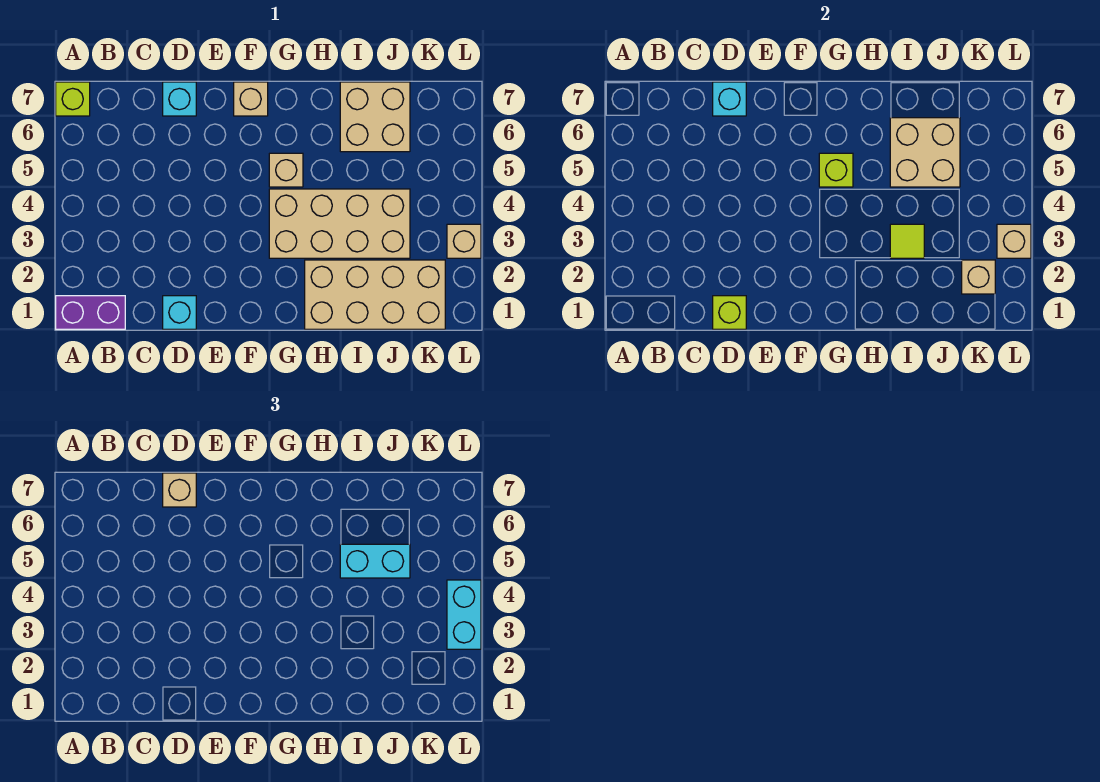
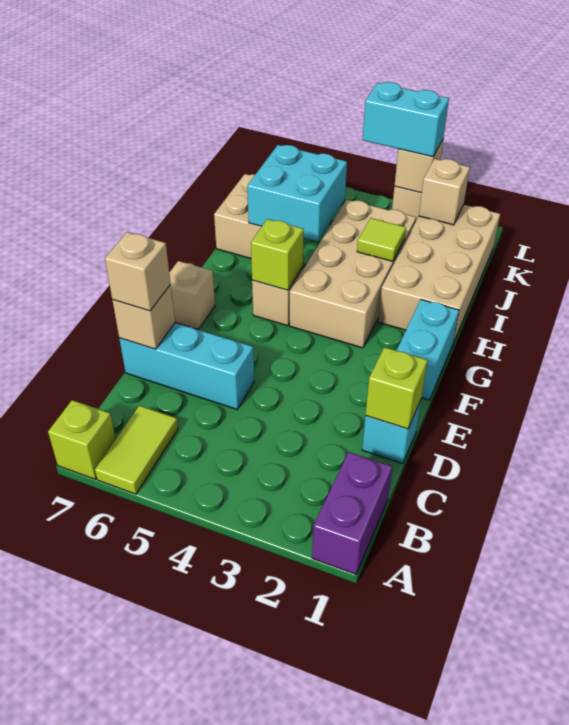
none -> lime 1x2 tile [95,406,178,494]
cyan 1x1 brick [163,82,196,116] -> cyan 1x3 brick [119,323,254,410]
cyan 1x1 brick [713,82,746,116] -> tan 1x1 brick [112,285,175,349]
tan 2x2 brick [890,118,960,187] -> cyan 2x2 brick [247,145,347,241]
cyan 1x2 brick [340,544,410,578] -> cyan 1x2 brick moved to [396,300,459,400]

